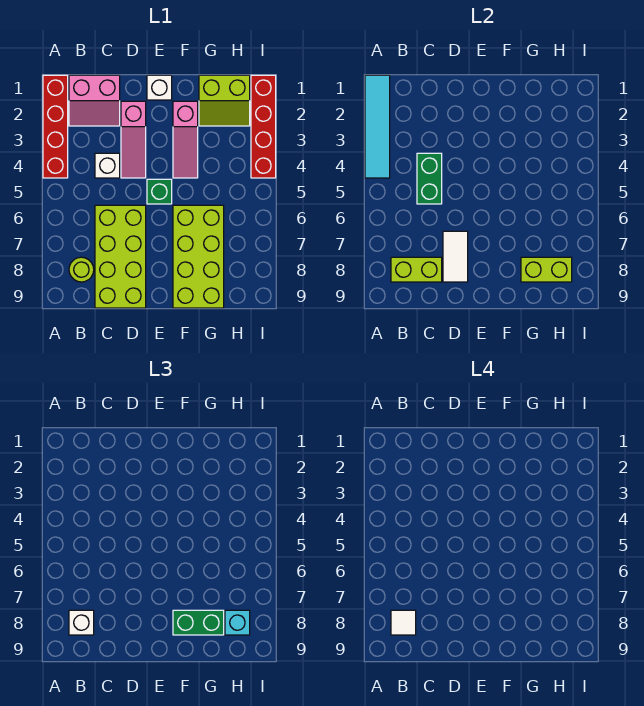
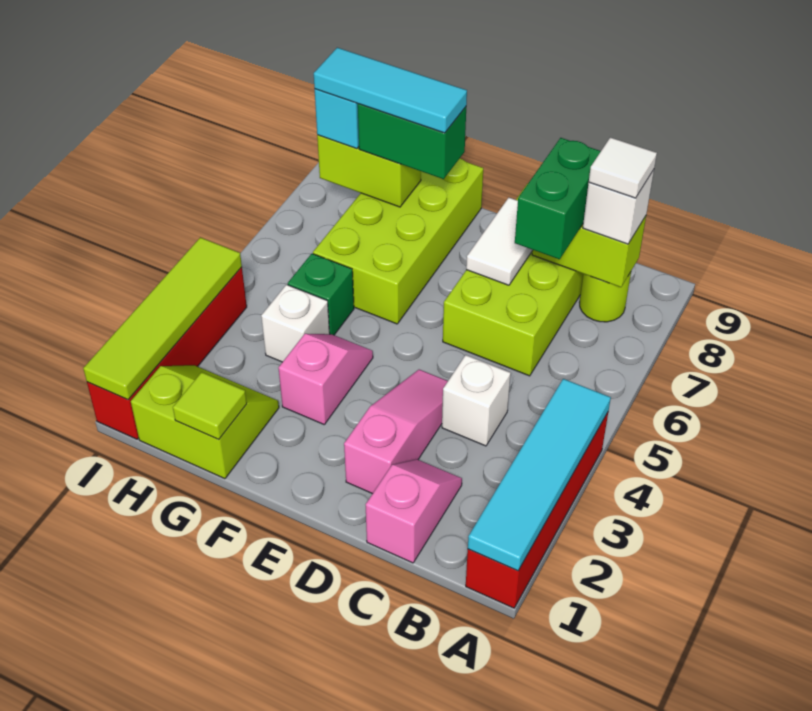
pink 2x2 slope [69,75,120,126] -> pink 1x2 slope [366,459,462,563]
green 1x2 brick [417,153,442,204] -> green 1x2 brick moved to [515,138,601,259]
white 1x1 brick [147,75,172,100] -> white 1x1 brick moved to [261,285,330,362]
green 1x1 brick [147,179,172,204] -> green 1x1 brick moved to [288,254,354,335]
pink 1x3 slope [173,101,198,178] -> pink 1x2 slope [279,334,373,424]
none -> cyan 1x3 tile [314,48,467,133]
none -> lime 1x1 tile [173,372,247,439]
none -> lime 1x4 tile [83,237,242,400]

